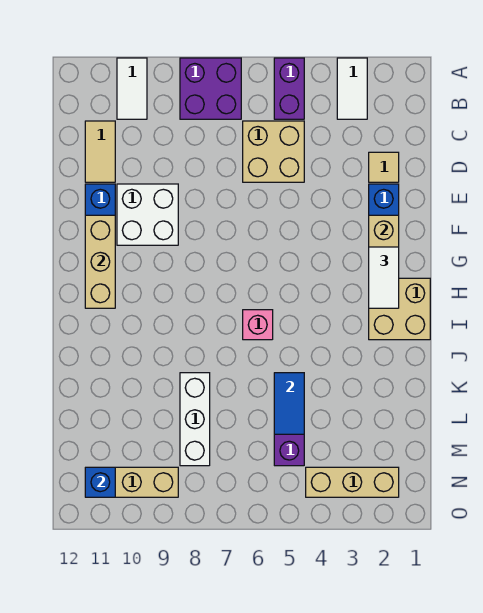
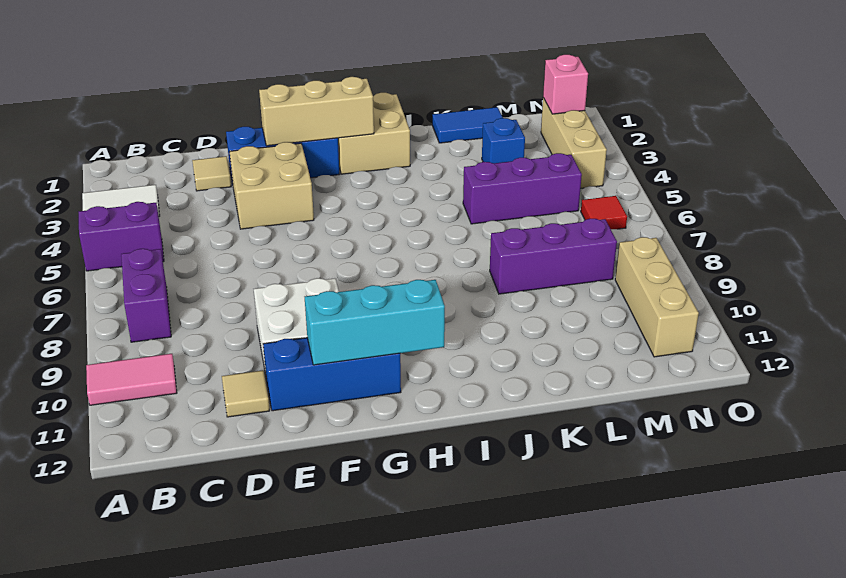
purple 2x2 brick [180,58,241,119] -> purple 1x2 brick [121,249,171,342]
white 1x2 tile [117,58,147,119] -> pink 1x2 tile [86,354,177,405]
tan 2x2 brick [243,121,304,182] -> tan 2x2 brick moved to [229,142,314,229]
tan 1x2 tile [85,121,115,182] -> tan 1x1 tile [222,370,270,417]
tan 1x3 brick [85,215,115,308] -> cyan 1x3 brick [305,280,445,365]
white 1x2 tile [369,247,399,308] -> none
pink 1x1 brick [243,310,273,340] -> pink 1x1 brick moved to [543,55,588,114]
blue 1x2 tile [274,373,304,434] -> blue 1x2 tile moved to [432,107,503,143]
white 1x3 brick [180,373,210,466] -> purple 1x3 brick [490,219,617,294]
none -> red 1x1 tile [581,196,627,229]
blue 1x1 brick [85,467,115,497] -> blue 1x1 brick moved to [482,118,525,163]

